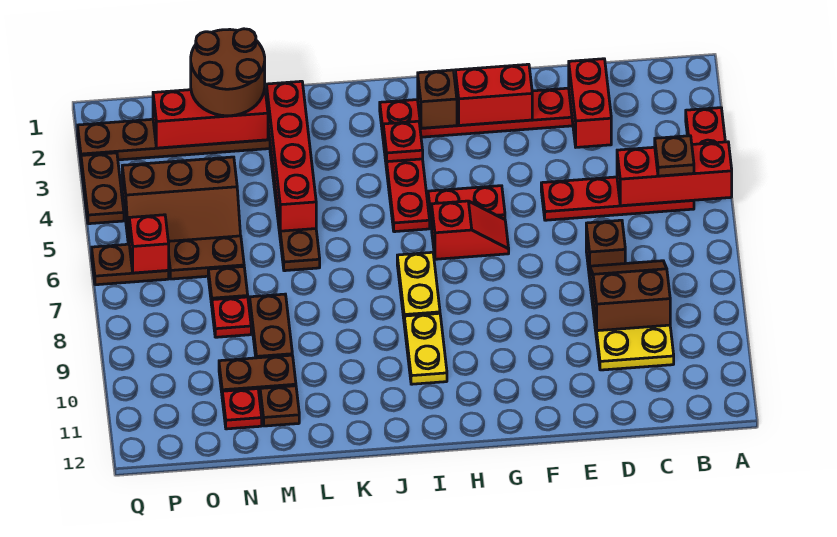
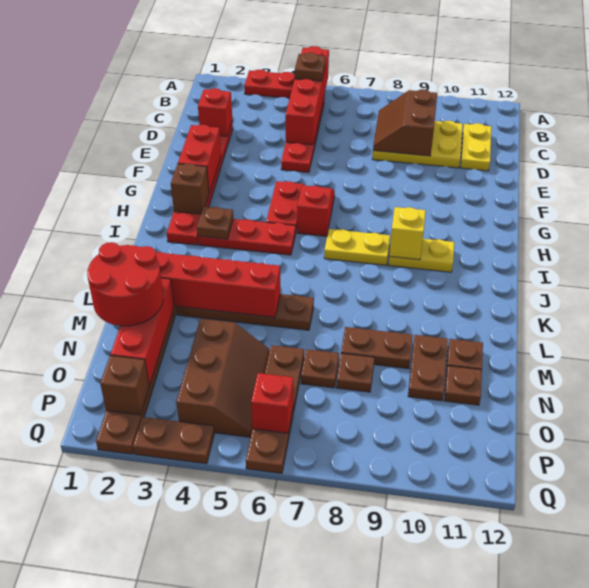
red 1x3 brick [617,142,732,206] -> red 1x4 brick [286,46,329,145]
none -> yellow 1x2 plate [460,123,492,171]
red 1x2 brick [569,59,611,147] -> red 1x1 brick [198,88,232,136]
brown 1x1 brick [586,220,625,278] -> brown 1x1 brick moved to [100,355,149,415]
red 1x1 plate [383,121,423,162] -> brown 1x1 plate [197,207,233,239]
none -> yellow 1x1 brick [389,207,426,260]
brown 2x2 round brick [191,29,265,116] -> red 2x2 round brick [87,242,163,326]
red 1x1 plate [212,297,251,337] -> brown 1x1 plate [336,353,374,392]
red 1x1 plate [222,389,262,429] -> brown 1x1 plate [444,366,482,405]

